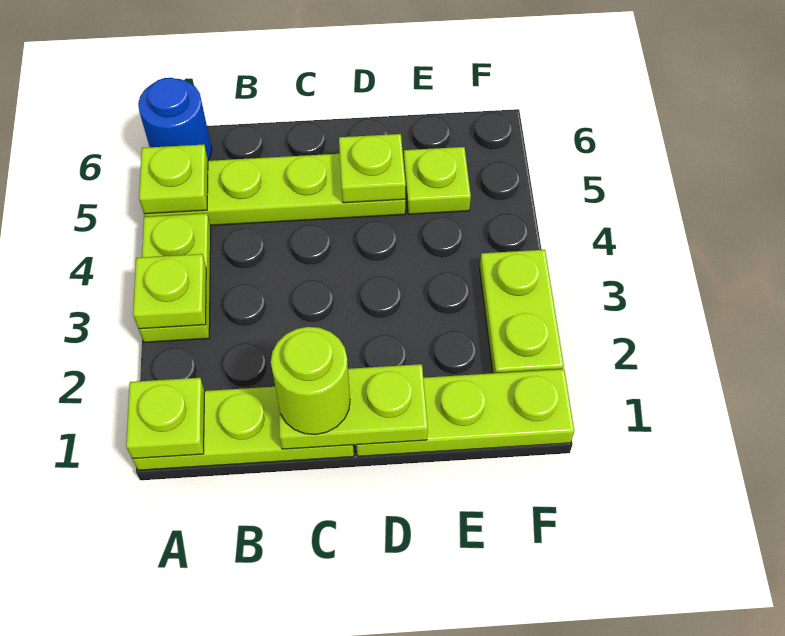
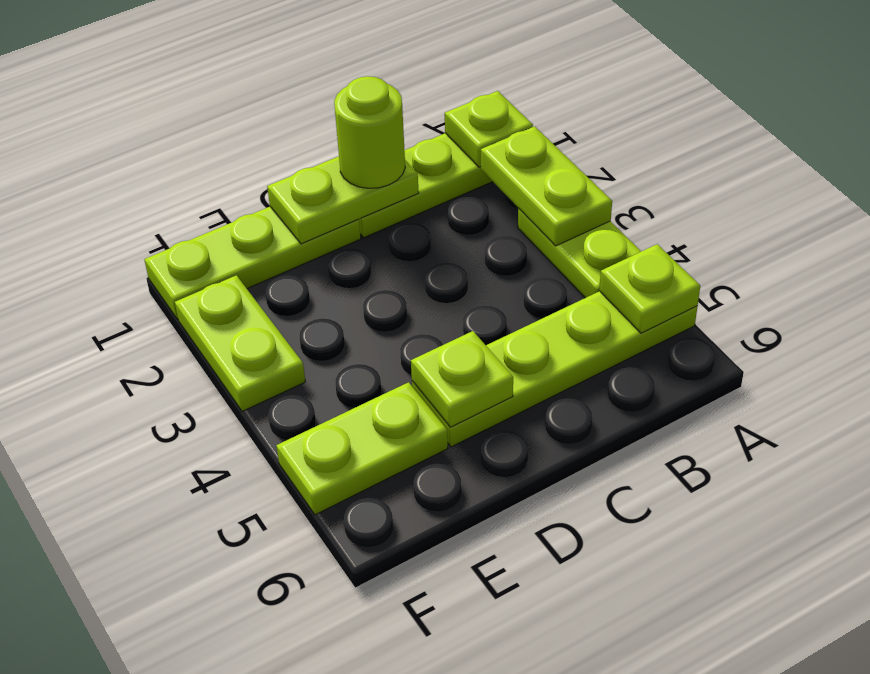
lime 1x1 plate [133,254,206,329] -> lime 1x2 plate [481,126,612,246]
blue 1x1 round brick [138,78,212,160] -> none
lime 1x1 plate [404,147,471,214] -> lime 1x2 plate [276,382,448,515]

